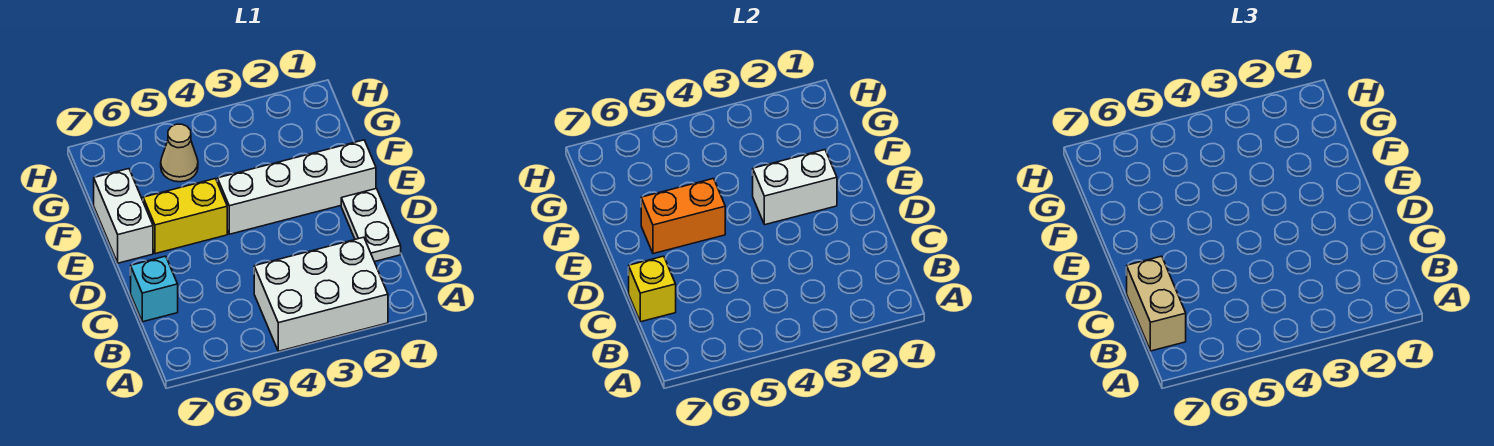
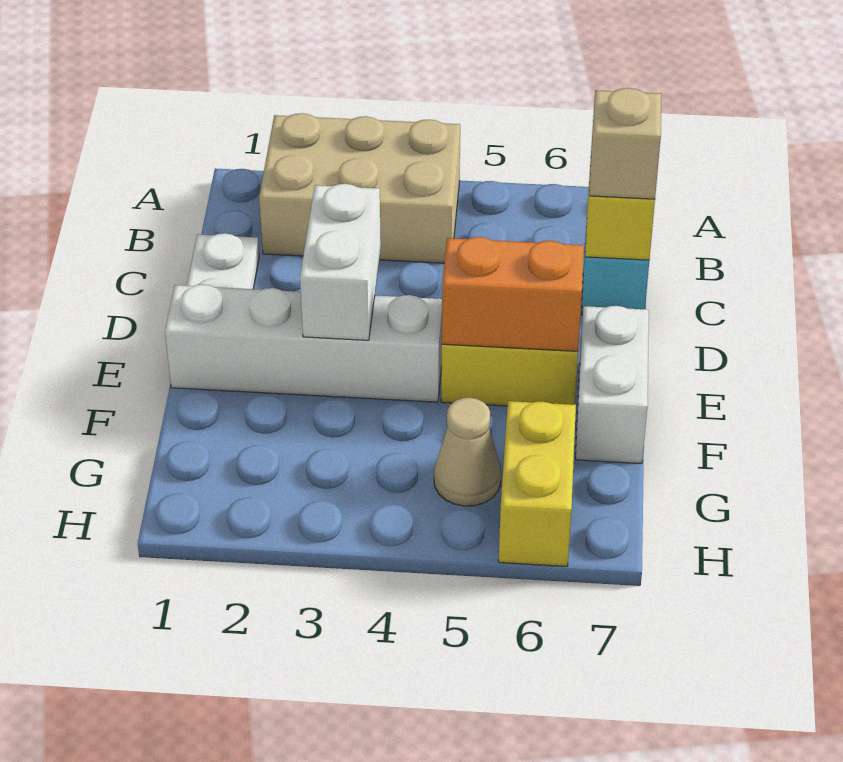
white 2x3 brick [254,237,388,351] -> tan 2x3 brick [259,113,460,263]
tan 1x2 brick [1126,256,1186,351] -> tan 1x1 brick [589,88,661,199]
white 1x2 brick [753,150,837,225] -> white 1x2 brick turned to [300,184,381,340]
none -> yellow 1x2 brick [499,401,576,566]

